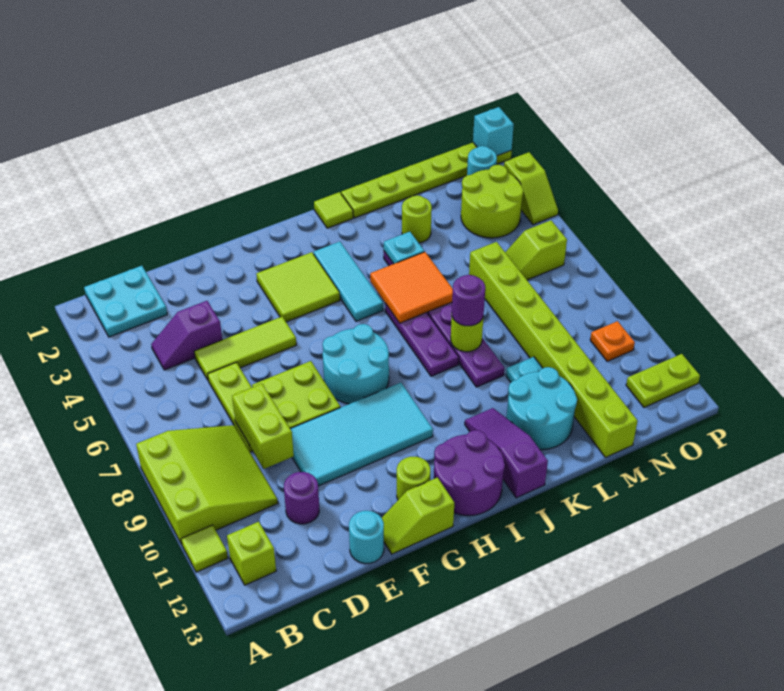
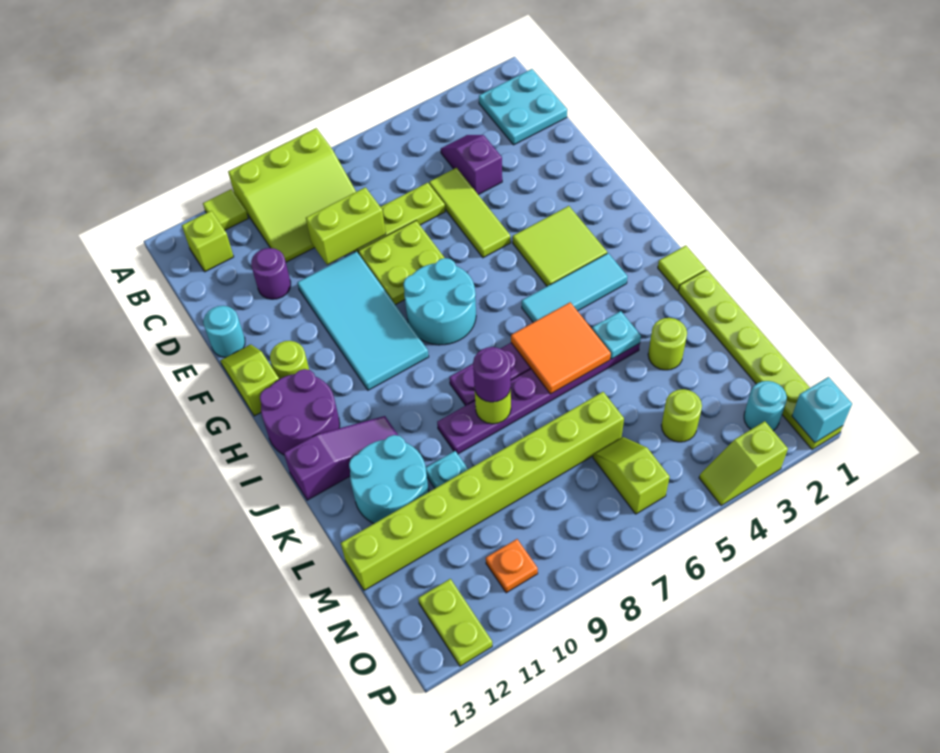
lime 2x2 round brick [461,165,523,238] -> lime 1x1 round brick [661,389,702,442]

